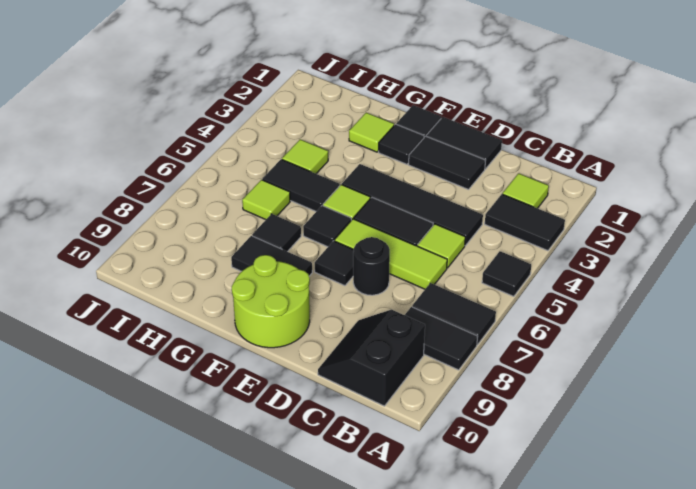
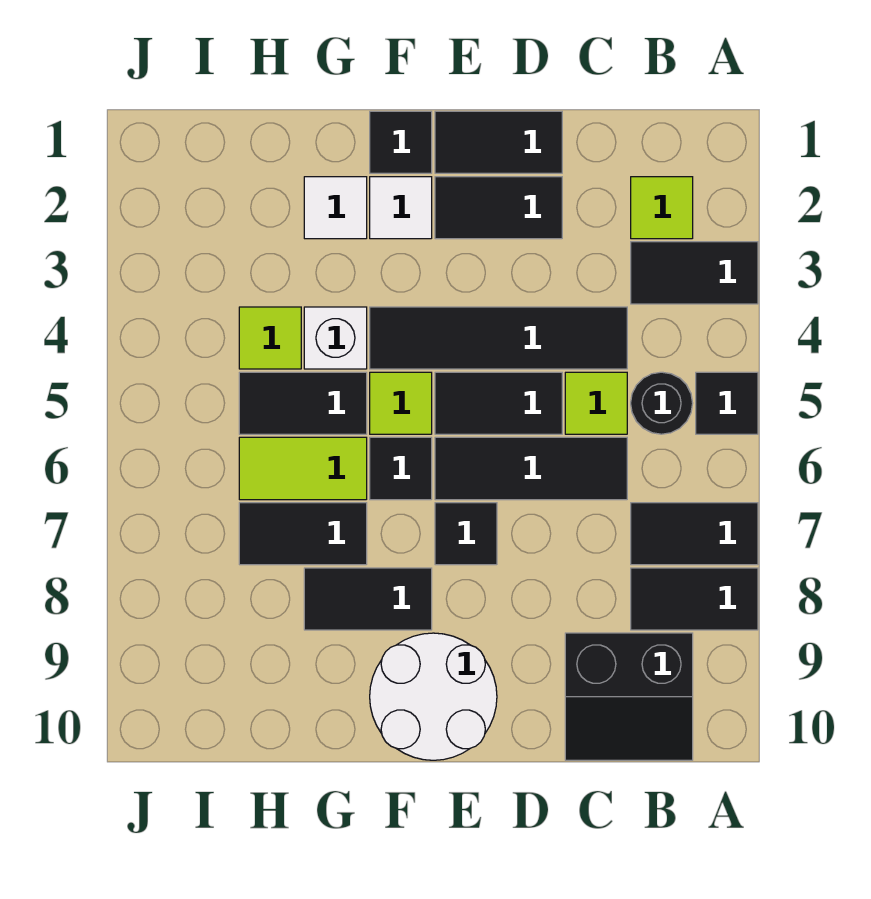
black 2x2 slope [318,309,425,406] -> black 2x2 slope turned to [565,633,693,760]
lime 1x3 tile [334,219,447,289] -> black 1x3 tile [435,437,627,500]
black 1x1 round brick [353,237,390,295] -> black 1x1 round brick moved to [631,372,693,434]
lime 2x2 round brick [232,255,310,348] -> white 2x2 round brick [370,633,497,760]
black 1x1 tile [379,124,424,164] -> white 1x1 tile [370,177,432,239]
lime 1x1 tile [349,113,394,152] -> white 1x1 tile [304,177,367,239]
none -> white 1x1 brick [304,307,367,369]
black 1x1 tile [252,214,301,252] -> black 1x2 tile [239,503,367,565]
lime 1x1 tile [242,180,290,220] -> lime 1x2 tile [239,437,367,500]

